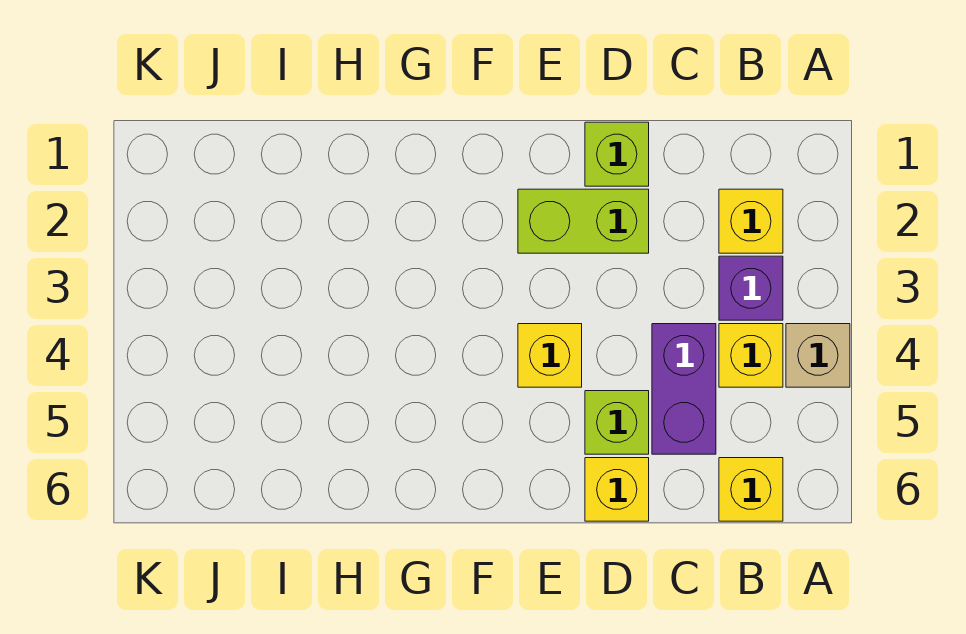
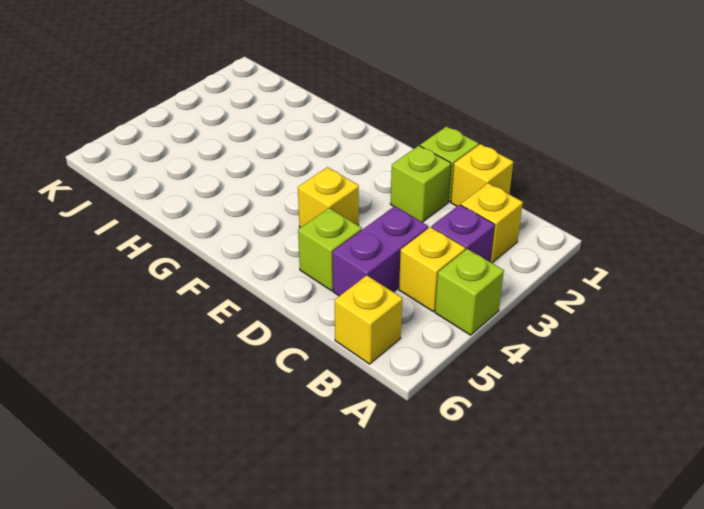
tan 1x1 brick [786,324,850,387] -> lime 1x1 brick [435,249,504,335]
lime 1x2 brick [518,189,649,253] -> lime 1x1 brick [390,146,451,222]
yellow 1x1 brick [585,458,649,521] -> yellow 1x1 brick moved to [451,144,513,206]

